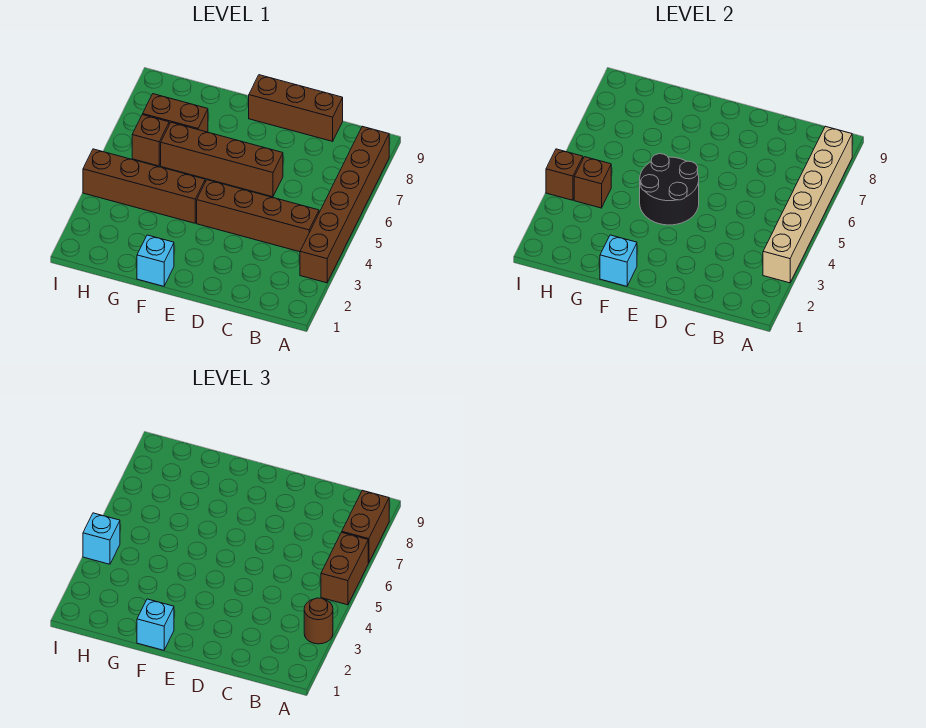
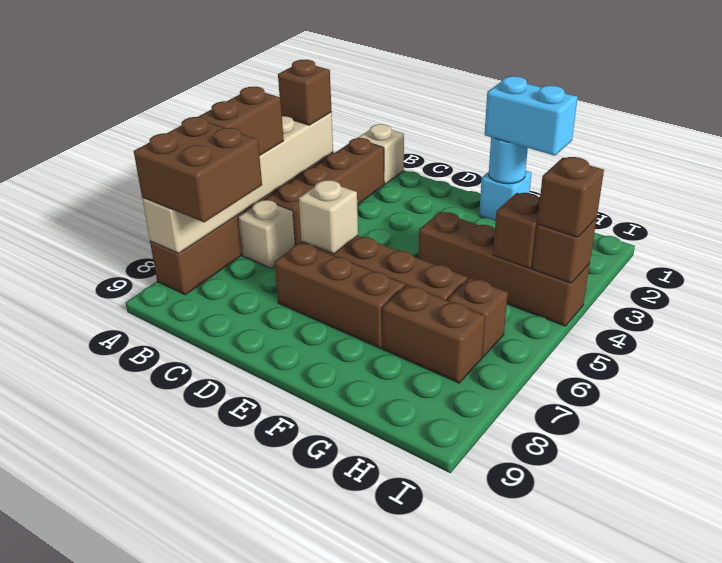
brown 1x1 round brick [304,598,333,644] -> brown 1x1 brick [278,60,332,125]
brown 1x2 brick [342,490,389,563] -> brown 2x2 brick [134,117,262,222]
none -> tan 1x1 brick [358,124,404,184]
brown 1x4 brick [197,180,319,252] -> brown 1x4 brick turned to [264,138,384,245]
none -> tan 1x1 brick [238,200,295,268]
brown 1x3 brick [249,75,343,141] -> brown 1x3 brick moved to [274,243,405,348]
none -> tan 1x1 brick [299,180,358,254]
black 2x2 round brick [640,154,699,225] -> none
cyan 1x1 brick [600,235,637,286] -> cyan 1x1 round brick [489,137,528,184]
cyan 1x1 brick [137,599,174,650] -> cyan 1x2 brick [484,76,578,156]
cyan 1x1 brick [83,513,120,564] -> brown 1x1 brick [537,157,604,237]

